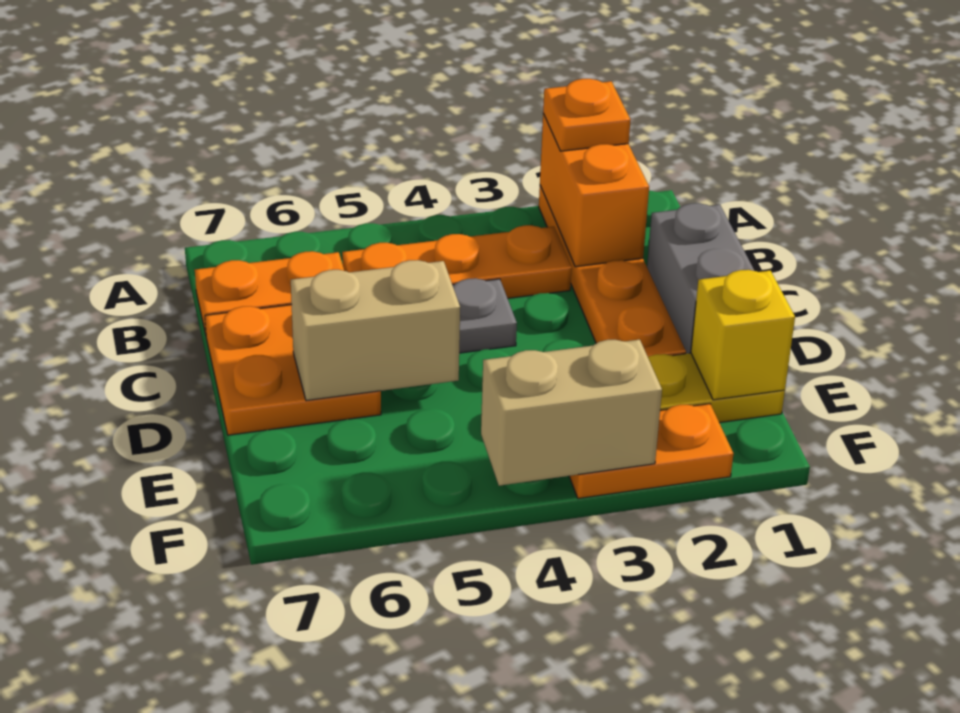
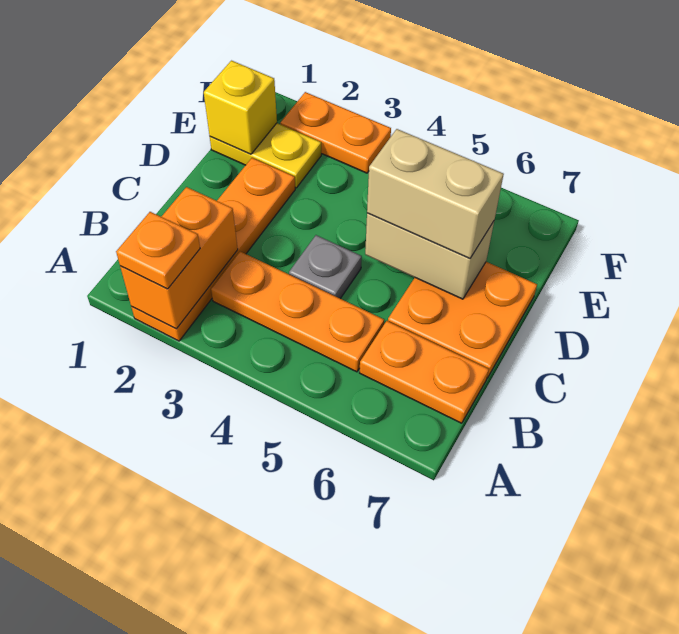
grey 1x2 brick [647,203,754,354] -> none
tan 1x2 brick [481,340,662,486] -> tan 1x2 brick moved to [367,129,504,258]

